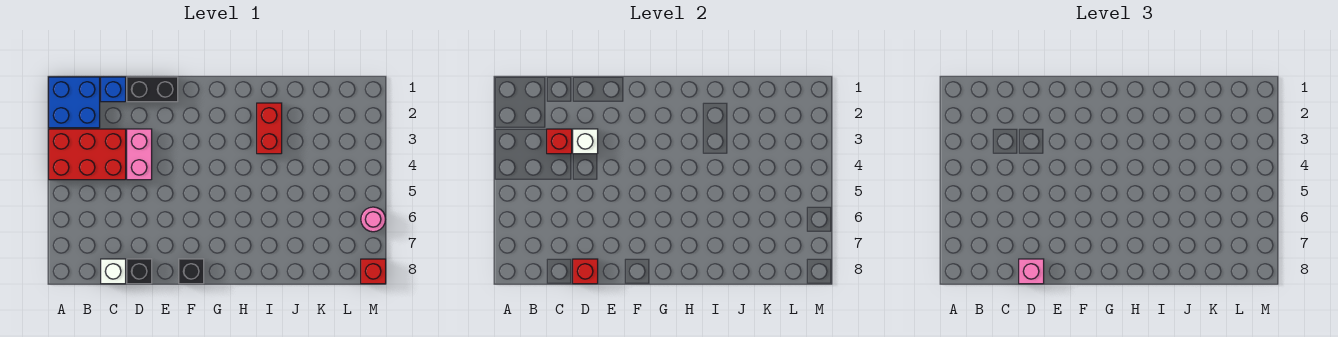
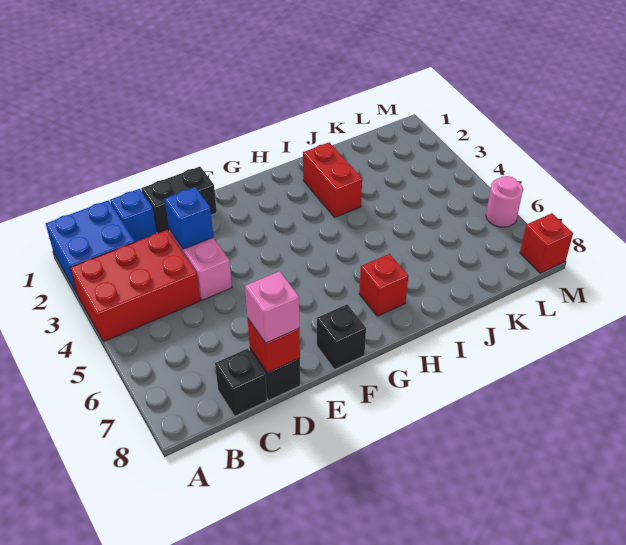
red 1x1 brick [547,129,572,154] -> red 1x1 brick moved to [359,254,408,316]
white 1x1 brick [101,259,126,284] -> black 1x1 brick [215,349,267,416]
white 1x1 brick [573,129,598,154] -> blue 1x1 brick [165,187,213,249]

